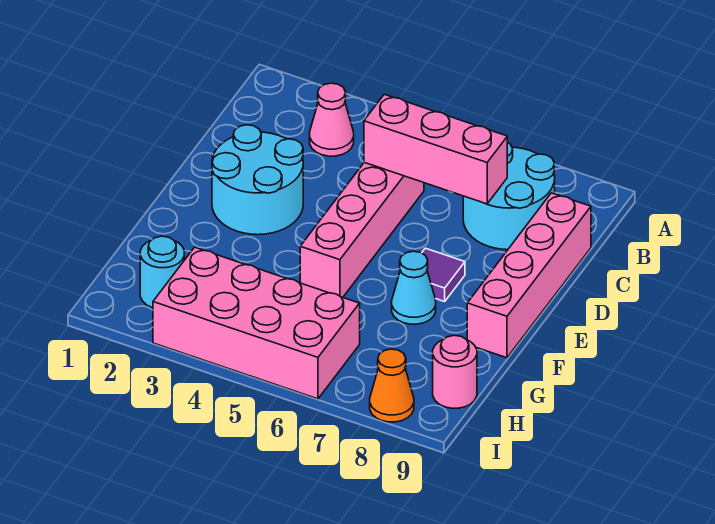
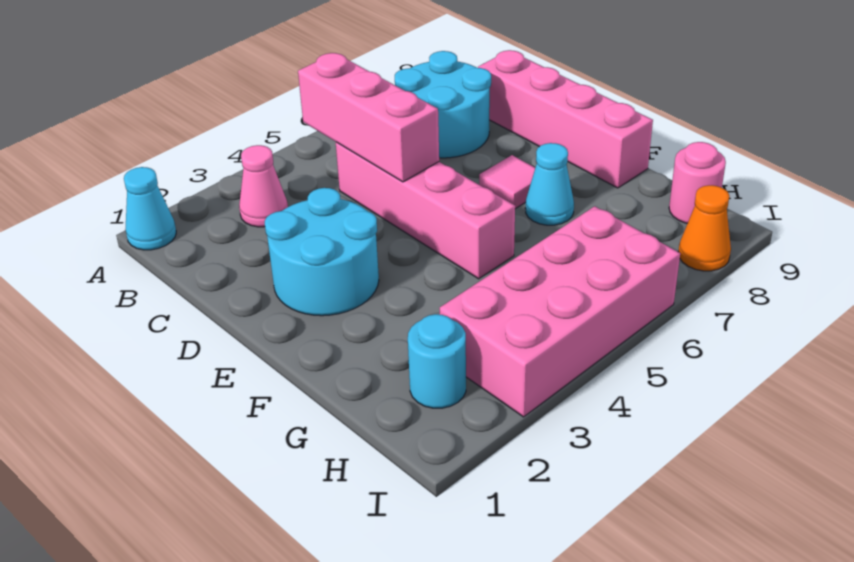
none -> cyan 1x1 cone [124,167,176,250]
pink 1x3 brick [364,94,507,204] -> pink 1x3 brick turned to [298,53,439,182]
purple 1x1 tile [422,248,465,302] -> pink 1x1 tile [479,155,535,209]

